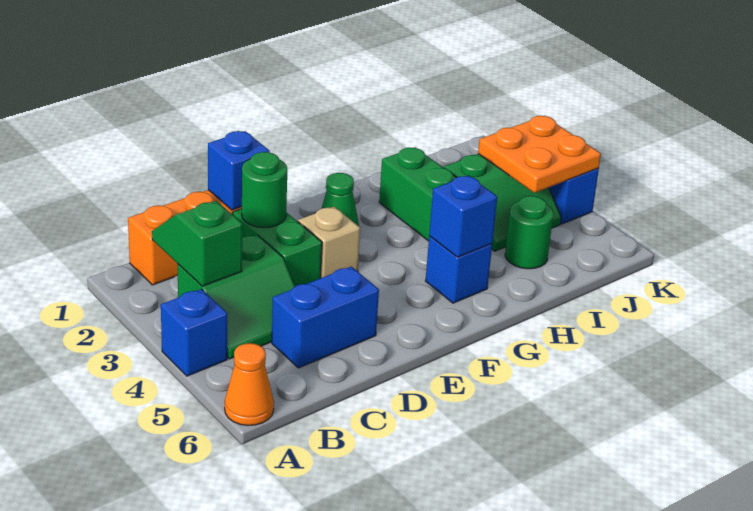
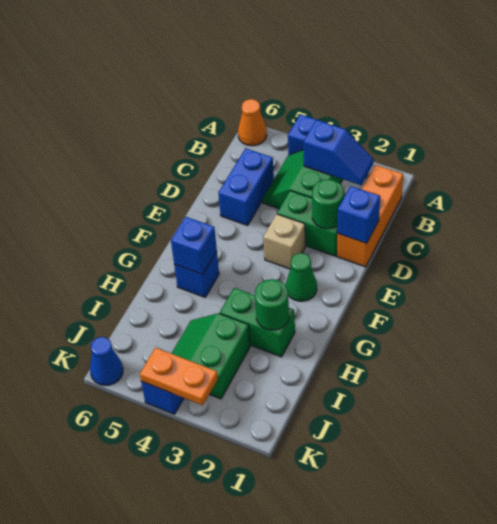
green 1x2 slope [152,201,242,286] -> blue 1x2 slope [303,120,374,185]
green 1x1 round brick [505,196,554,269] -> green 1x1 round brick moved to [255,279,289,330]
orange 2x2 plate [478,116,601,193] -> orange 1x2 plate [140,348,218,405]
none -> blue 1x1 cone [90,337,123,385]

